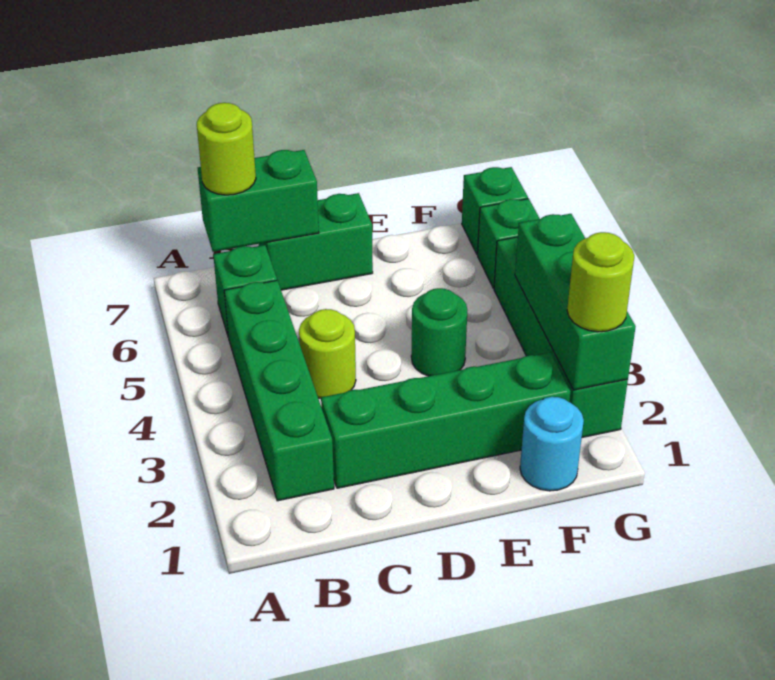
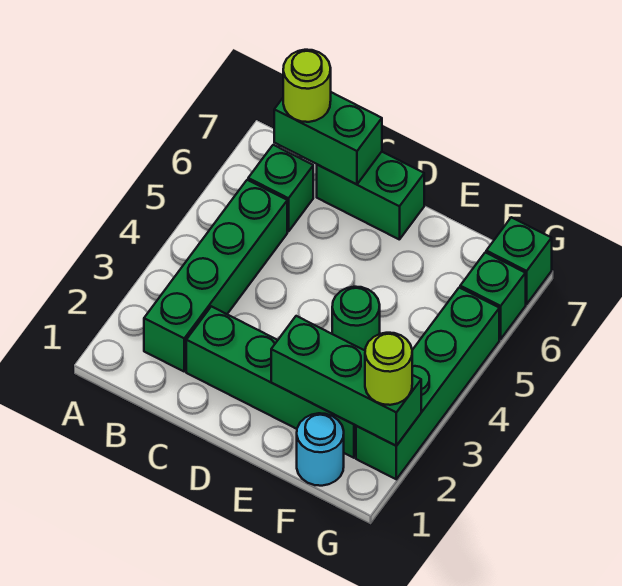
lime 1x1 round brick [299,309,356,398] -> none
green 1x3 brick [515,214,636,390] -> green 1x3 brick turned to [271,316,421,446]

